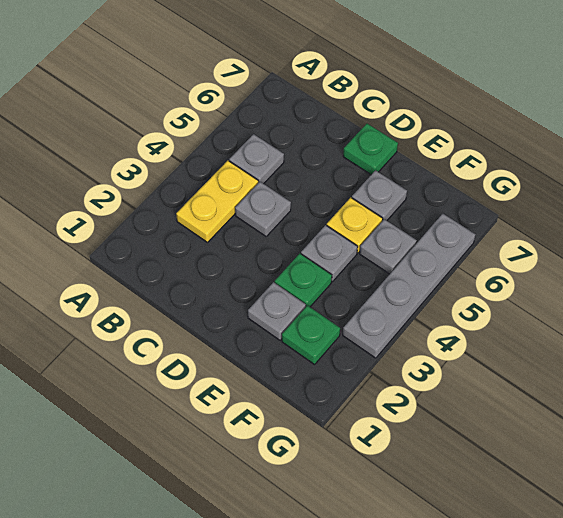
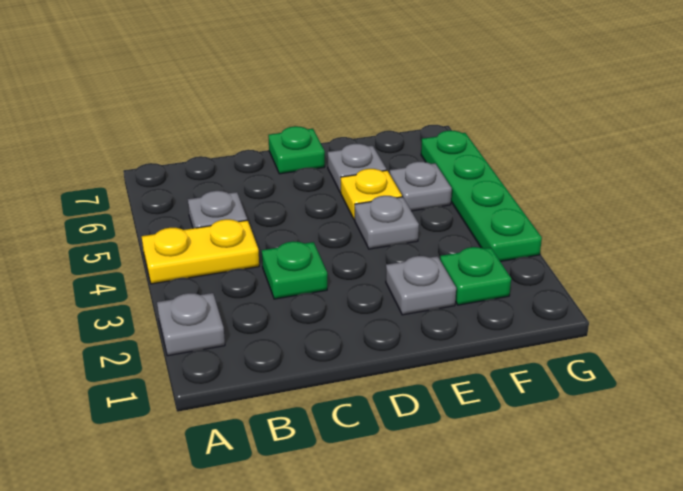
yellow 1x2 plate [176,161,258,242] -> yellow 1x2 plate turned to [142,219,259,284]
grey 1x1 plate [235,182,291,236] -> grey 1x1 plate moved to [157,293,225,356]
green 1x1 plate [275,254,332,307] -> green 1x1 plate moved to [262,241,327,299]
grey 1x4 plate [343,214,475,358] -> green 1x4 plate [421,130,542,262]

